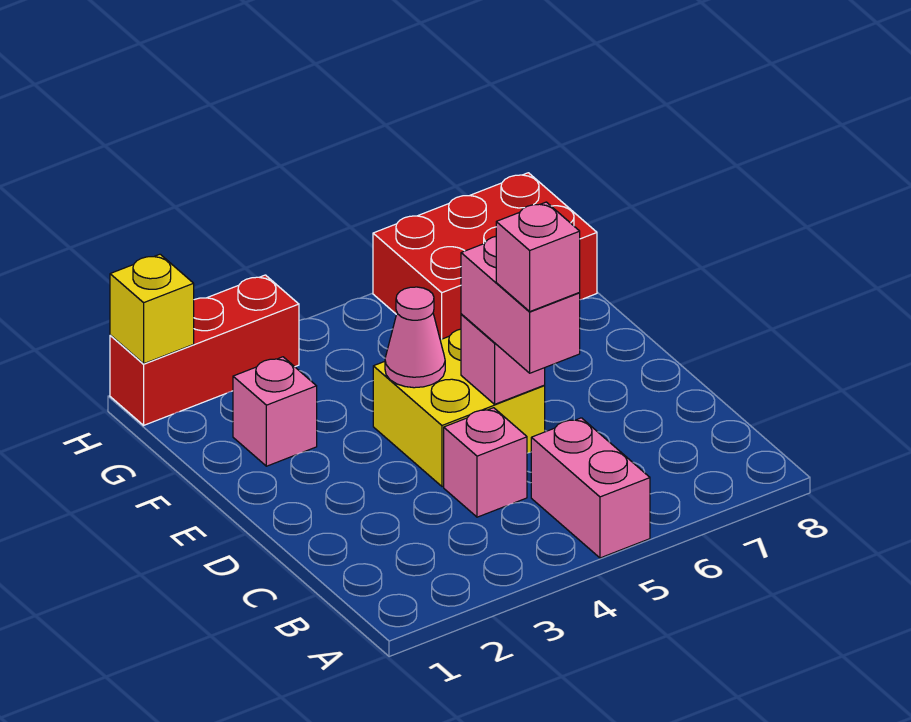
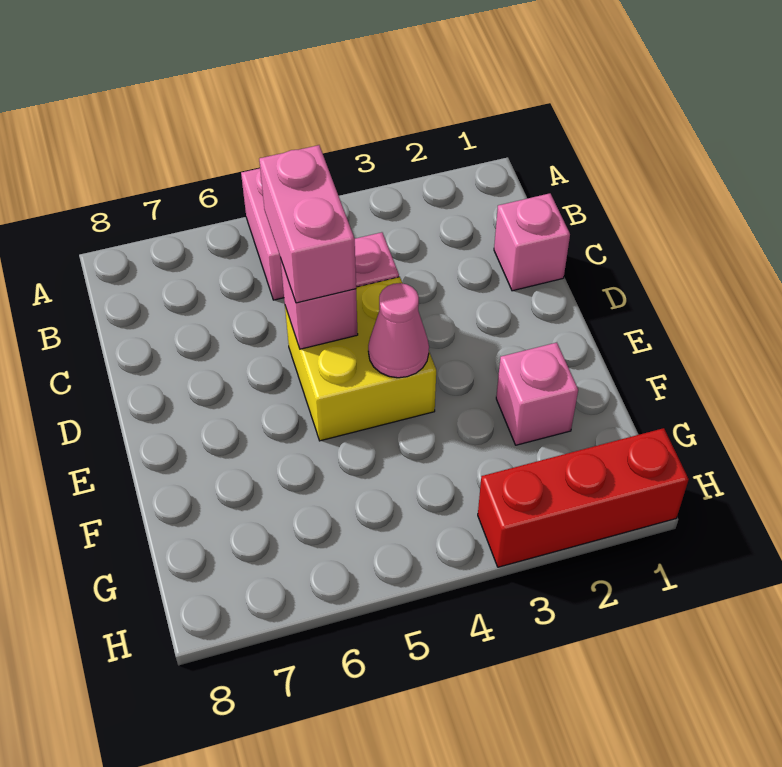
pink 1x1 brick [496,202,580,311] -> pink 1x1 brick moved to [494,193,570,291]
red 2x3 brick [373,173,597,340] -> none
yellow 1x1 brick [110,254,194,364] -> none

